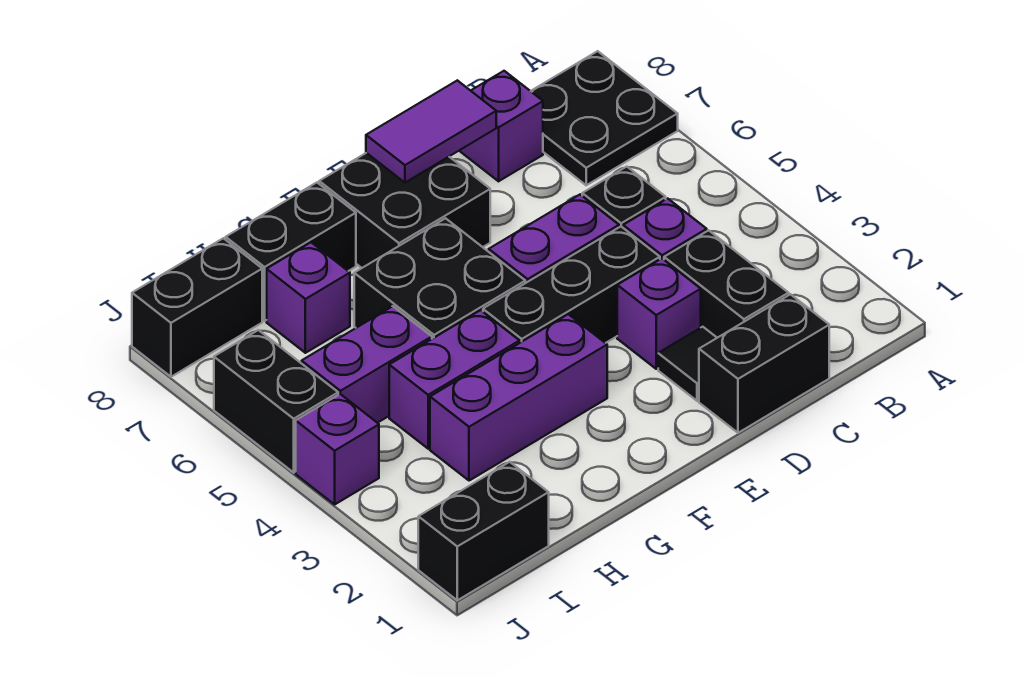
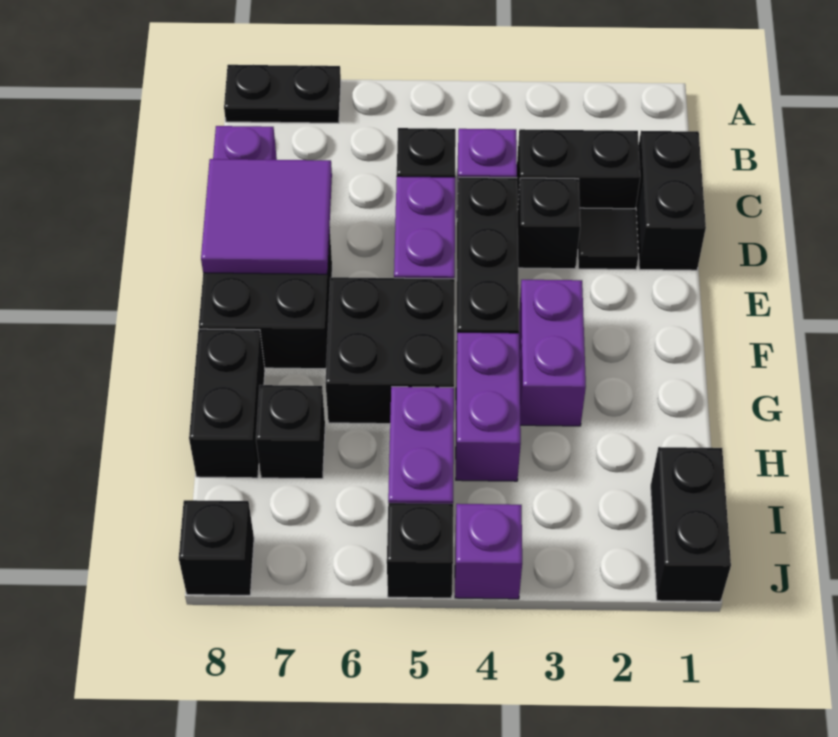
black 2x2 plate [531,51,678,185] -> black 1x2 plate [224,65,341,123]
purple 1x1 brick [617,258,701,369] -> black 1x1 brick [517,178,580,269]
purple 1x2 tile [366,80,496,183] -> purple 2x2 tile [201,159,332,274]
purple 1x3 brick [430,314,607,481] -> purple 1x2 brick [519,280,586,426]
purple 1x1 brick [267,242,350,353] -> black 1x1 brick [256,385,325,479]
black 1x2 brick [132,238,262,377] -> black 1x1 brick [179,500,254,595]
black 1x2 brick [214,330,338,472] -> black 1x1 brick [387,503,453,598]

